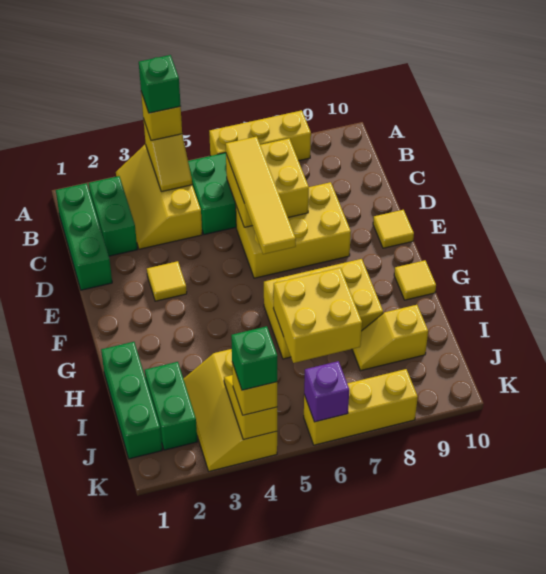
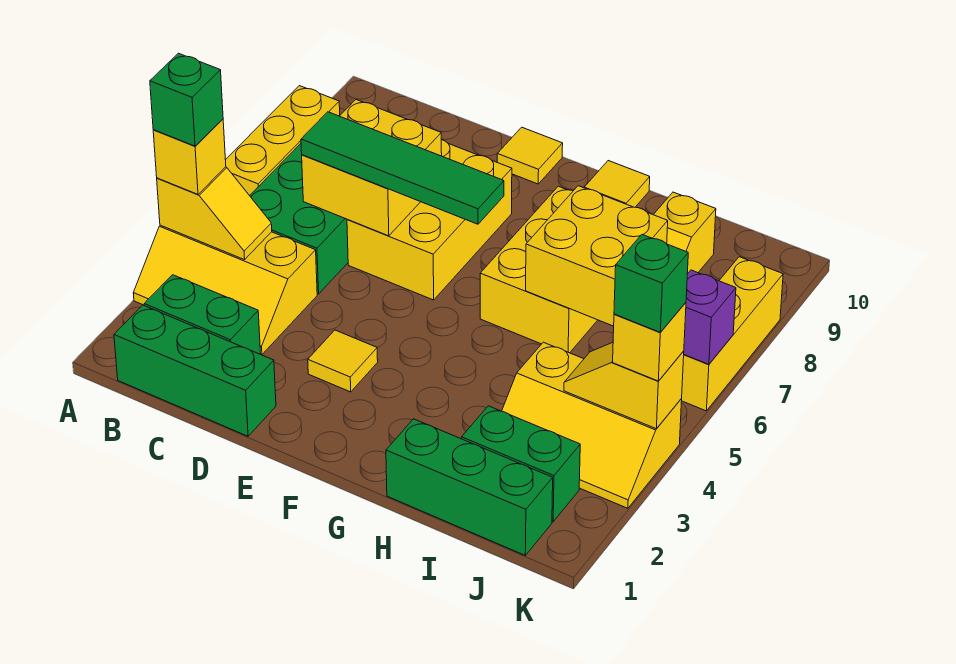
yellow 1x4 tile [226,137,296,254] -> green 1x4 tile [301,112,504,224]

